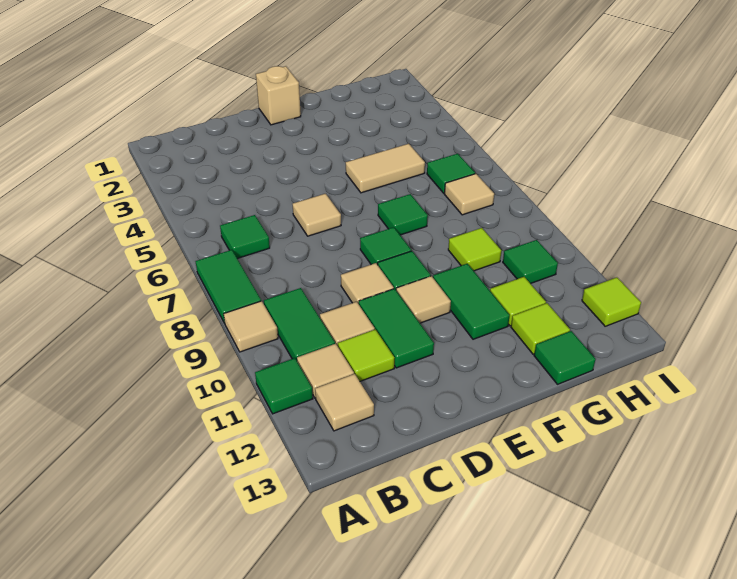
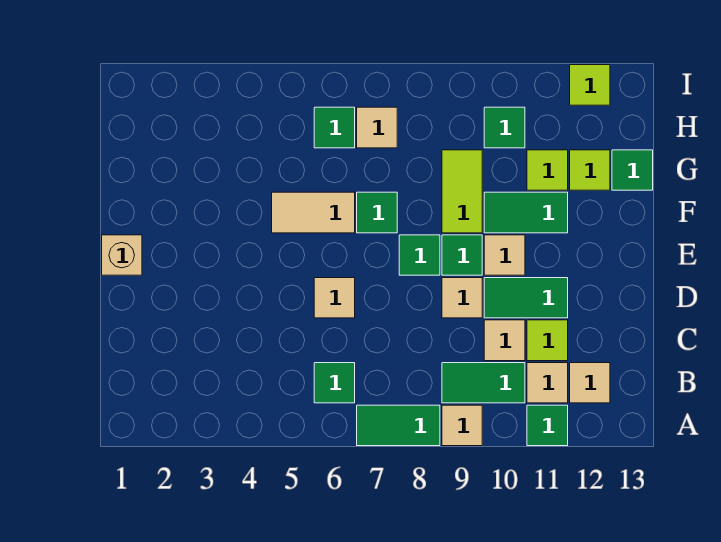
tan 1x2 tile [346,144,425,193] -> tan 1x2 tile turned to [272,192,355,233]
lime 1x1 tile [448,228,502,271] -> lime 1x2 tile [442,150,482,233]

